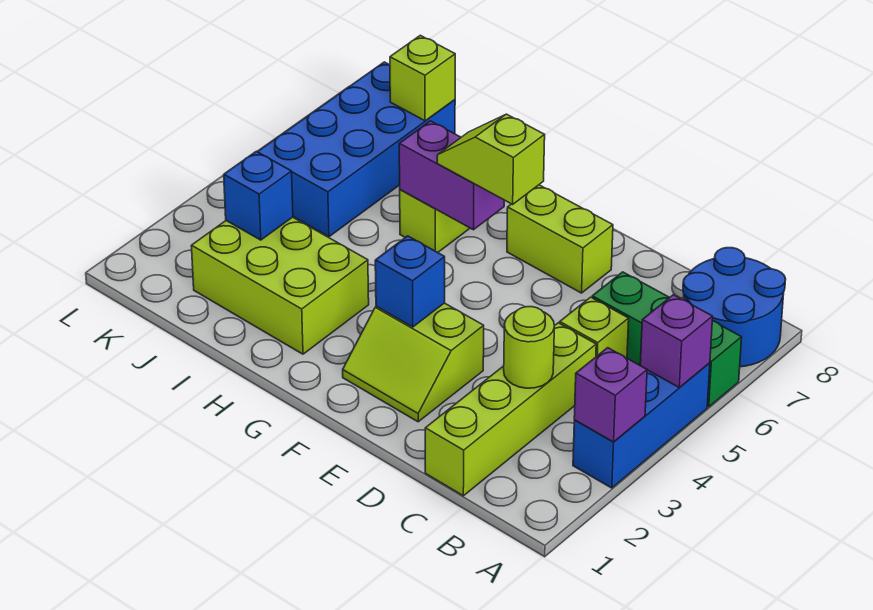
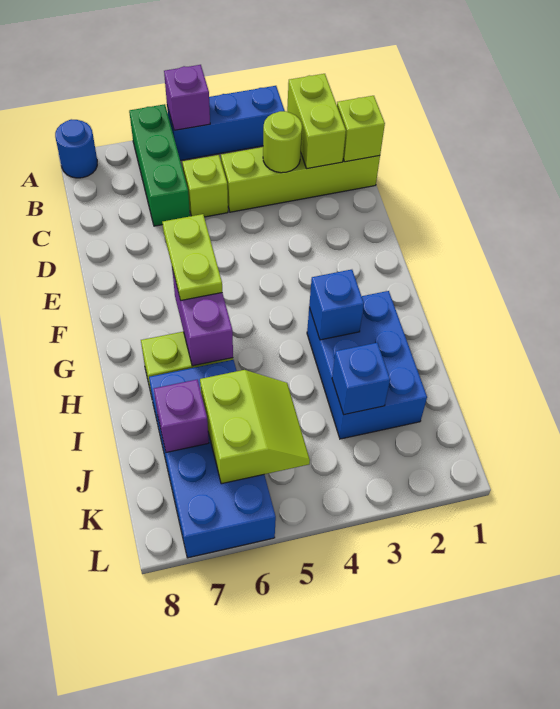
purple 1x1 brick [574,348,647,442] -> purple 1x1 brick moved to [154,380,209,452]
blue 2x2 round brick [683,248,786,367] -> blue 1x1 round brick [55,119,97,178]
lime 2x2 slope [343,303,484,422] -> lime 2x2 slope moved to [200,370,310,484]
lime 1x2 brick [507,185,613,293] -> lime 1x2 brick moved to [287,74,346,169]
blue 1x1 brick [375,236,445,327] -> blue 1x1 brick moved to [309,270,364,340]
lime 1x2 slope [437,114,545,204] -> lime 1x2 plate [162,214,222,301]
lime 2x3 brick [191,217,369,354] -> blue 2x3 brick [307,291,427,439]
blue 2x4 brick [258,62,455,237] -> blue 2x4 brick turned to [149,360,276,558]
lime 1x1 brick [390,35,455,121] -> lime 1x1 brick moved to [337,96,385,162]

